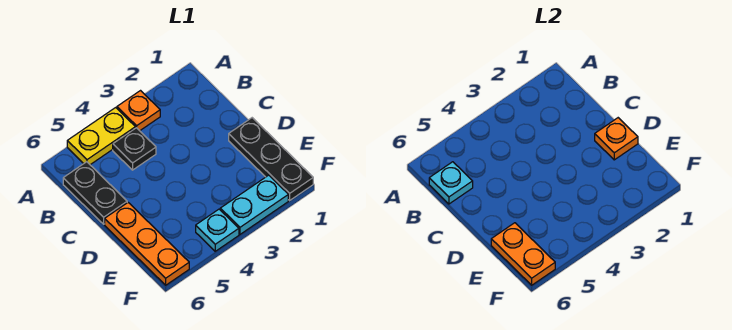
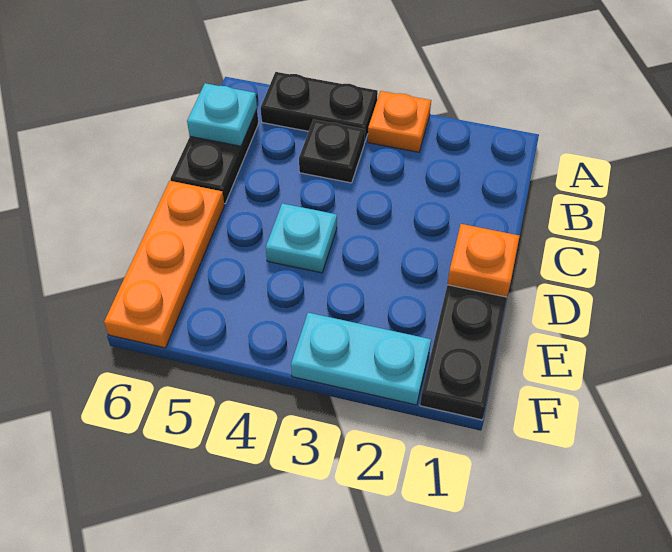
yellow 1x2 plate [67,108,135,165] -> black 1x2 plate [261,72,378,141]
orange 1x2 plate [491,223,555,285] -> none
cyan 1x1 plate [196,209,239,251] -> cyan 1x1 plate moved to [266,203,337,273]

